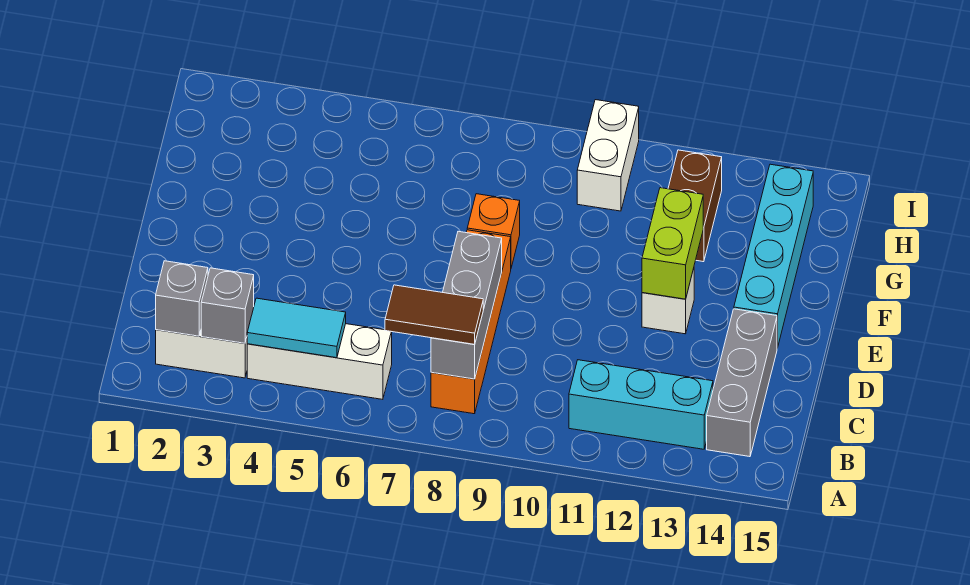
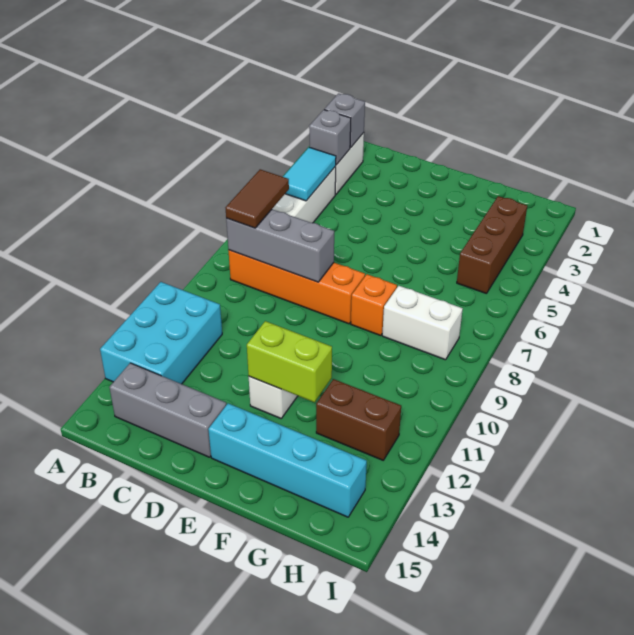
cyan 1x3 brick [569,360,713,449] -> cyan 2x3 brick [100,282,222,384]
none -> brown 1x3 brick [457,196,527,294]
white 1x2 brick [577,100,639,211] -> white 1x2 brick moved to [382,286,463,360]

